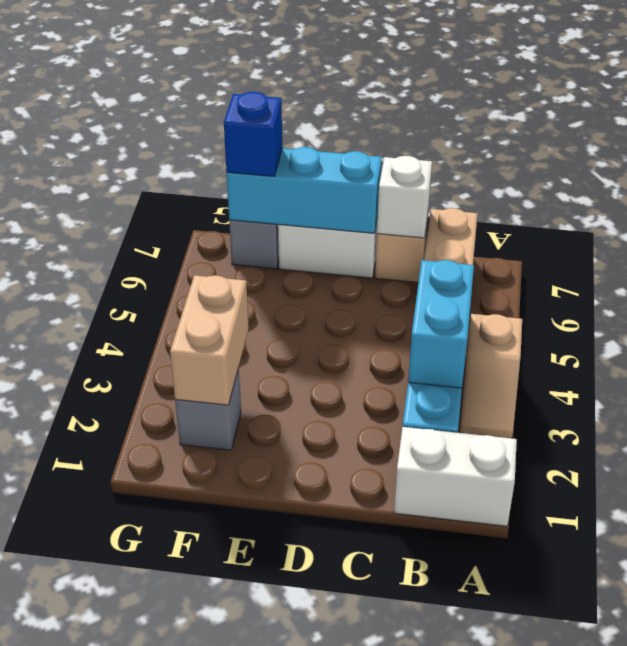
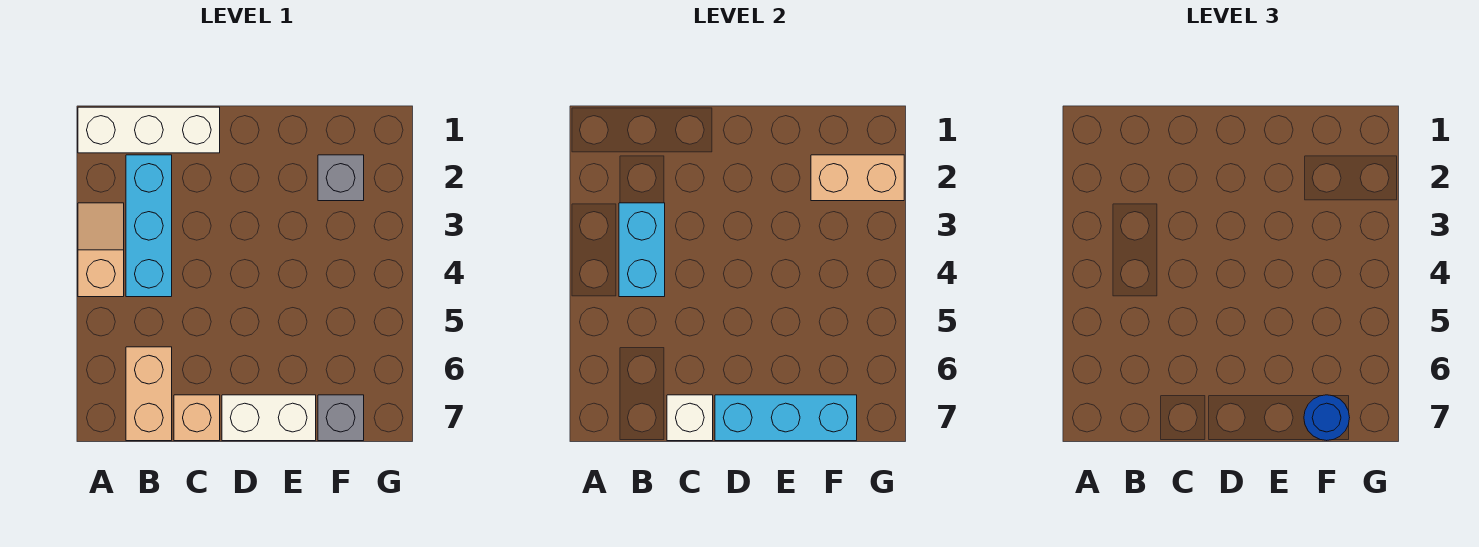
white 1x2 brick [394,427,517,526] -> white 1x3 brick [78,107,220,153]
tan 1x2 brick [170,275,249,405] -> tan 1x2 brick turned to [811,155,904,201]
blue 1x1 brick [224,92,282,176] -> blue 1x1 round brick [1304,395,1350,441]

